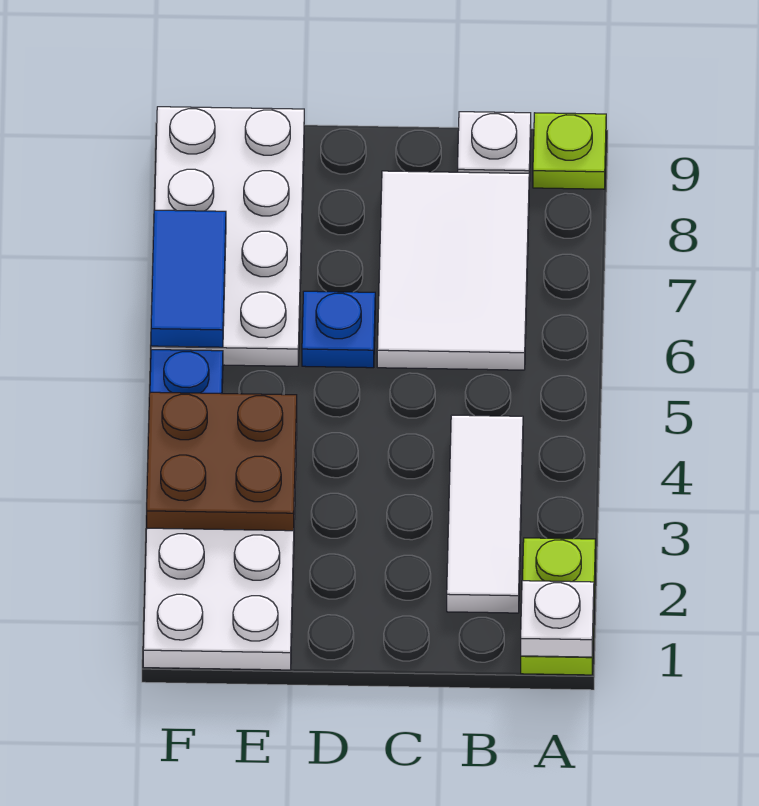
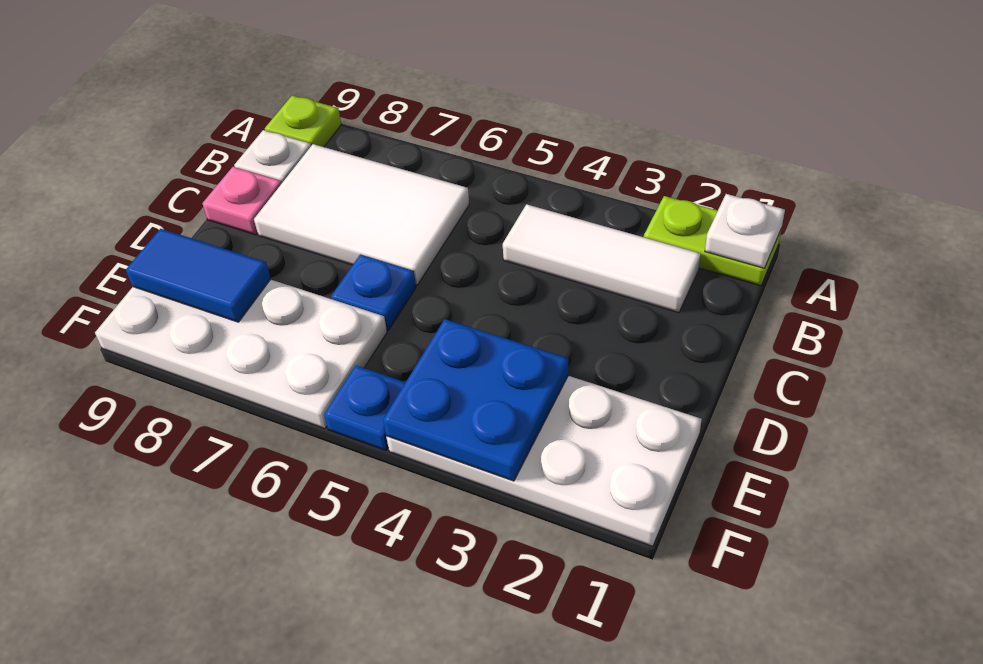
none -> pink 1x1 plate [202,167,282,235]
brown 2x2 plate [147,392,297,531] -> blue 2x2 plate [383,319,568,481]
blue 1x2 tile [151,210,226,347] -> blue 1x2 tile moved to [126,229,271,322]

